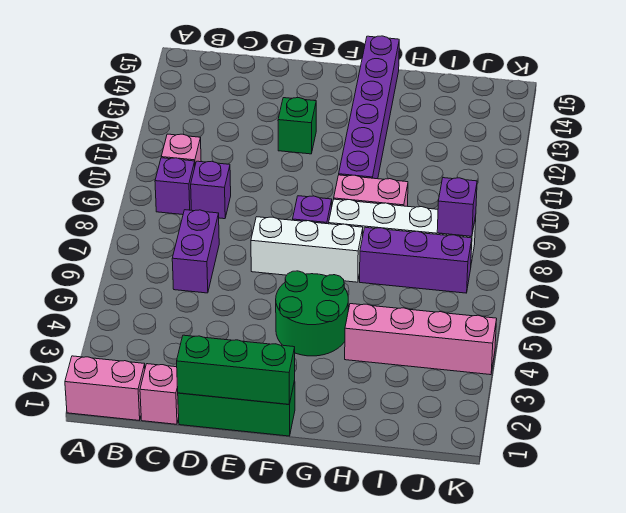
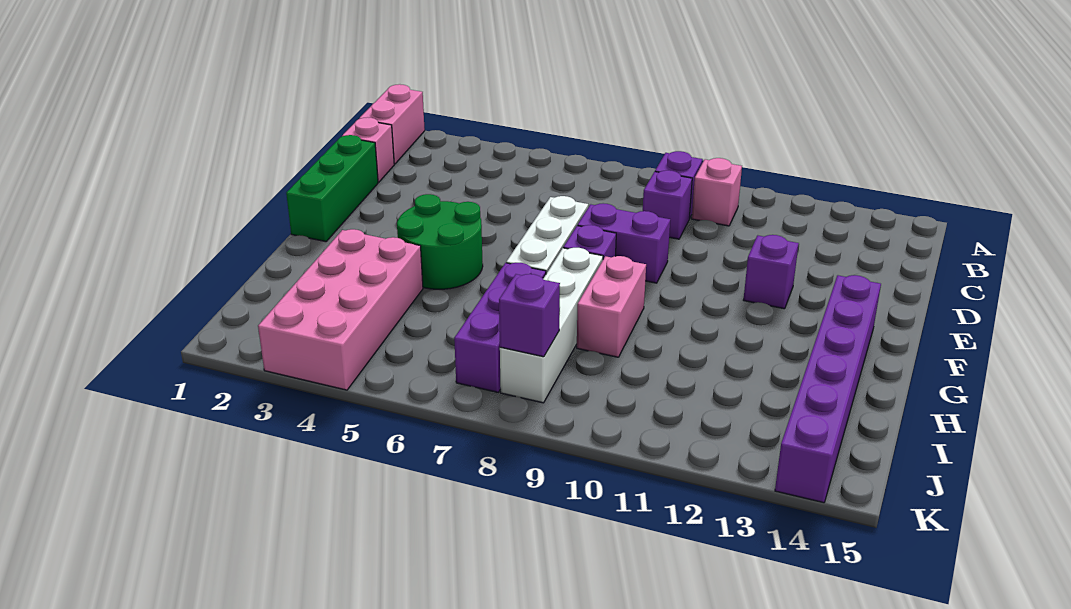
purple 1x2 brick [172,210,219,293] -> purple 1x2 brick moved to [578,203,670,283]
green 1x3 brick [177,335,295,404] -> none
green 1x1 brick [278,98,316,154] -> purple 1x1 brick [744,235,799,309]
purple 1x6 brick [339,36,399,179] -> purple 1x6 brick turned to [775,275,881,503]
pink 1x4 brick [345,304,497,375] -> pink 2x4 brick [258,229,423,390]

